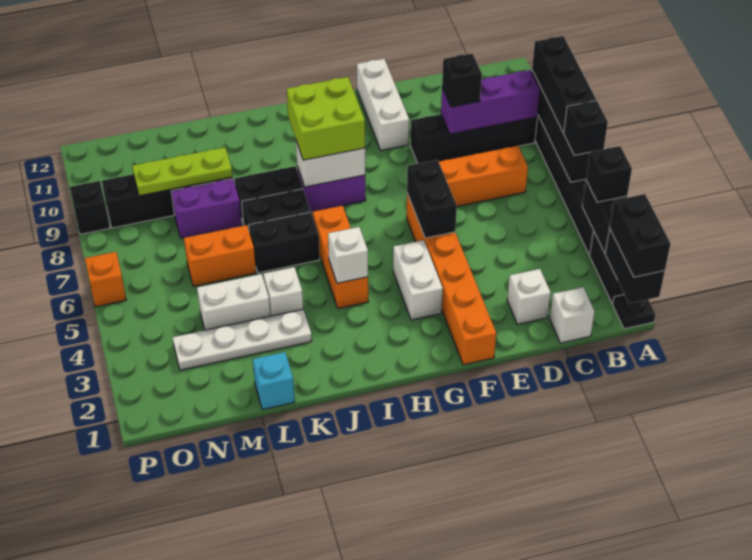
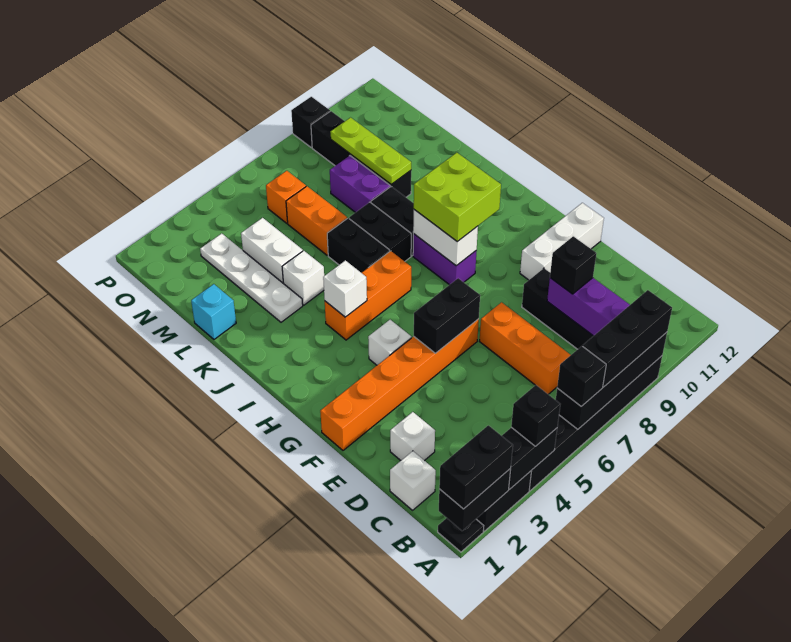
white 1x2 brick [393,240,443,320] -> white 1x1 brick [368,320,411,365]
orange 1x1 brick [85,252,126,307] -> orange 1x1 brick moved to [266,171,306,223]

